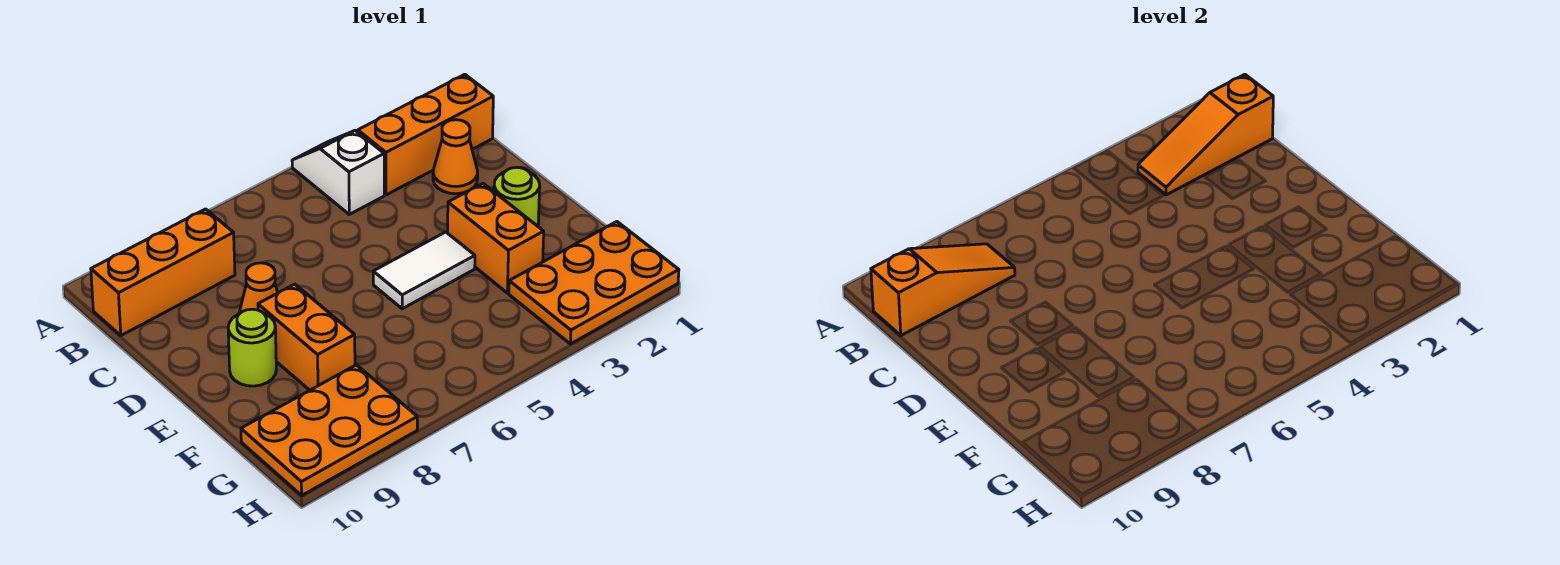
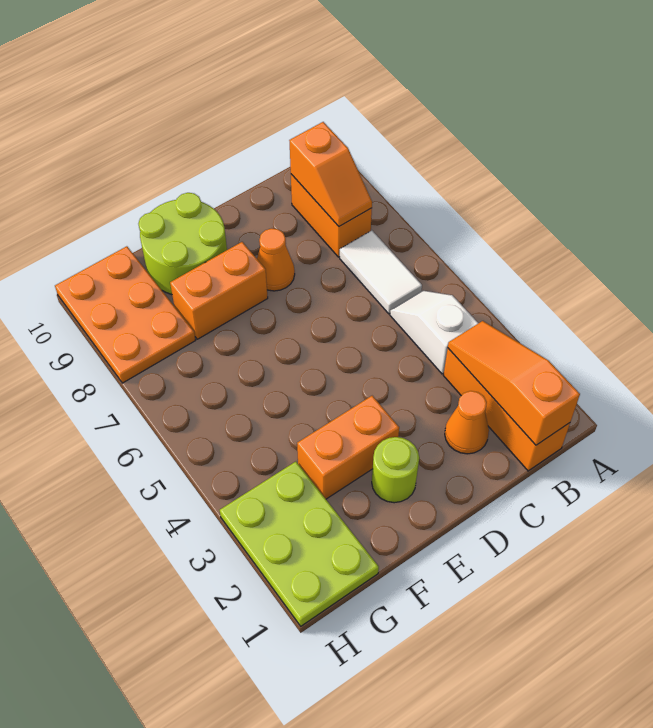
white 1x2 slope [292,130,384,214] -> white 1x2 slope turned to [390,291,478,374]
orange 1x3 brick [91,209,235,335] -> orange 1x2 brick [291,174,372,257]
orange 1x3 slope [871,244,1015,335] -> orange 1x2 slope [289,122,372,226]
white 1x2 tile [373,232,475,309] -> white 1x2 tile moved to [340,231,422,314]
lime 1x1 round brick [228,309,276,386] -> lime 2x2 round brick [138,193,227,294]
orange 2x3 plate [509,222,679,344] -> lime 2x3 plate [220,462,379,626]

